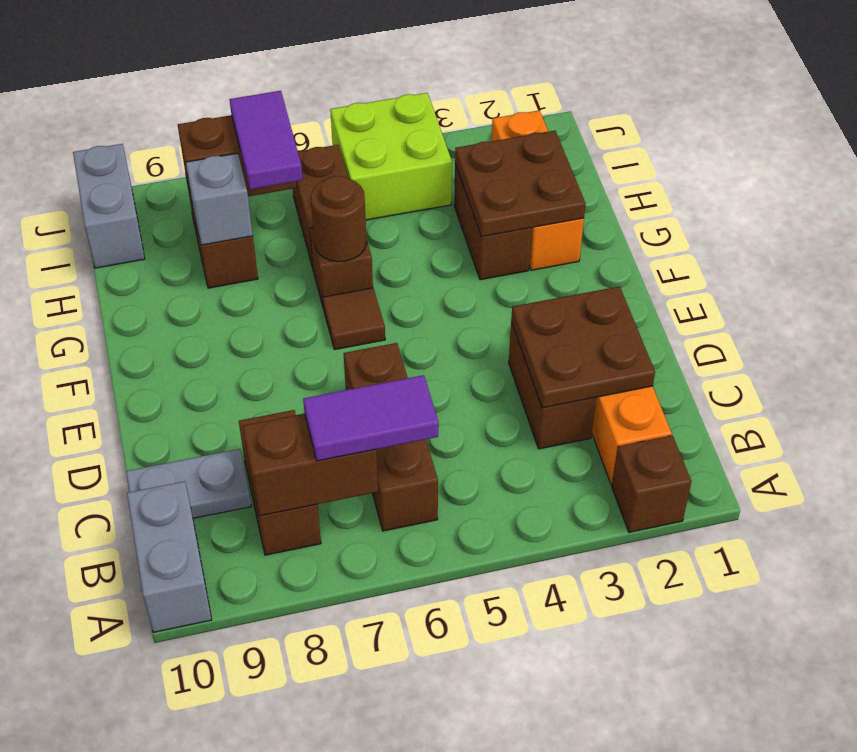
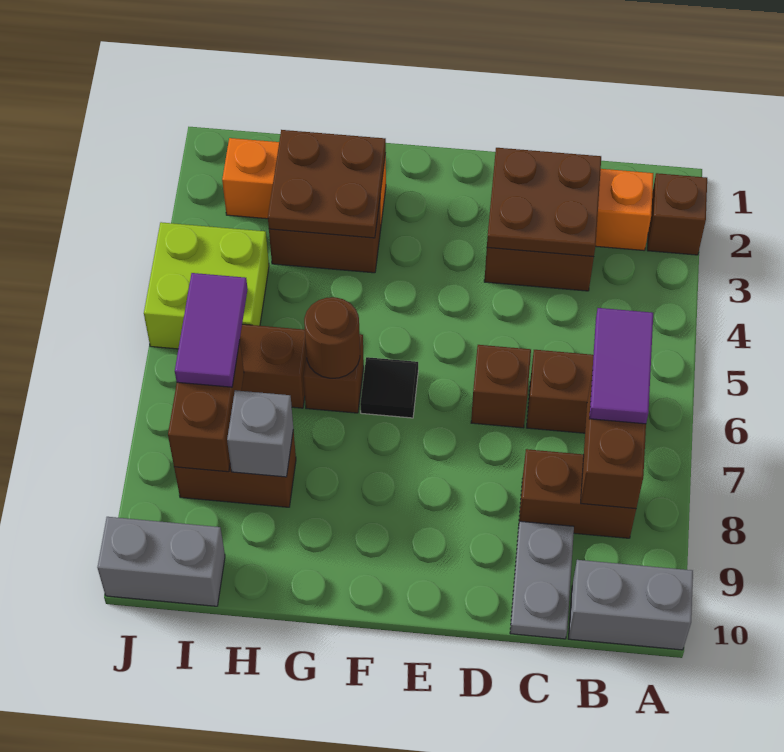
brown 1x1 tile [323,288,385,350] -> black 1x1 tile [360,357,418,418]
purple 1x2 tile [229,91,303,189] -> purple 1x2 tile turned to [175,273,248,387]

